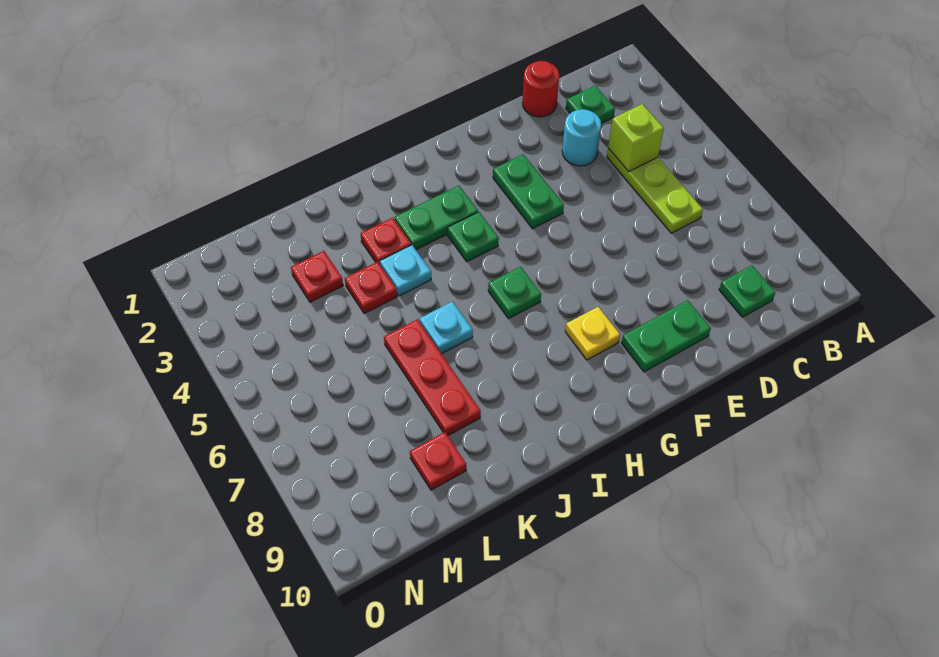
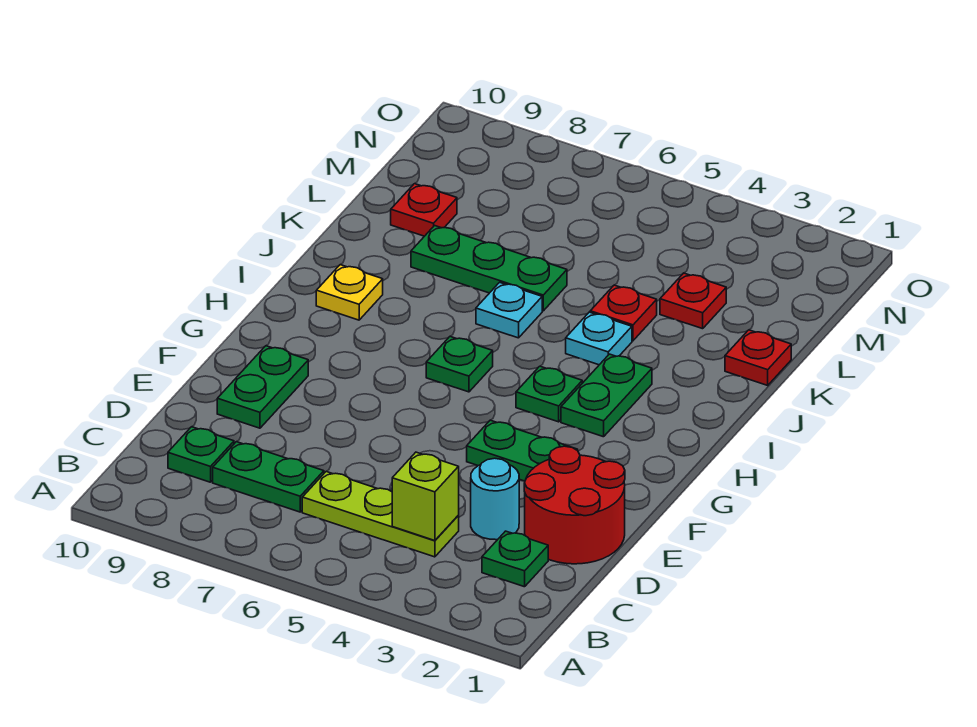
none -> green 1x2 plate [213,442,324,512]
red 1x1 round brick [522,61,559,117] -> red 2x2 round brick [524,446,625,564]
yellow 1x1 plate [565,307,620,360] -> yellow 1x1 plate moved to [316,265,383,320]
red 1x1 plate [360,218,411,264] -> red 1x1 plate moved to [725,330,791,385]
red 1x3 plate [384,319,481,435] -> green 1x3 plate [411,226,567,311]

